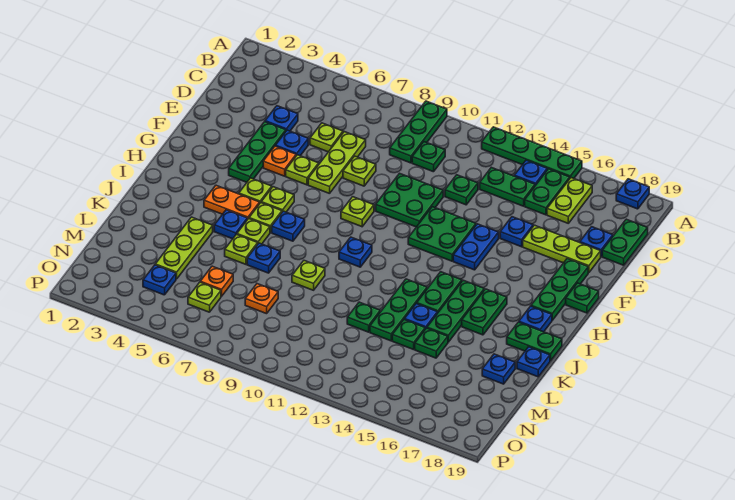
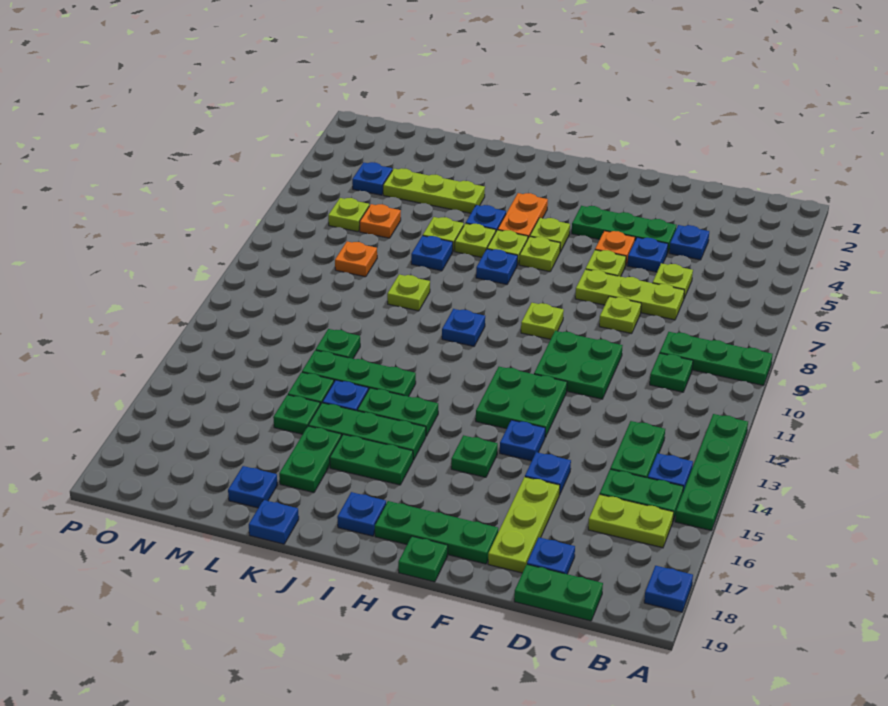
green 1x1 plate [445,175,478,205] -> green 1x1 plate moved to [451,435,498,477]
blue 1x2 plate [453,224,499,270] -> blue 1x1 plate [500,420,545,461]
green 1x2 plate [507,322,562,361] -> green 1x2 plate moved to [279,426,341,493]

